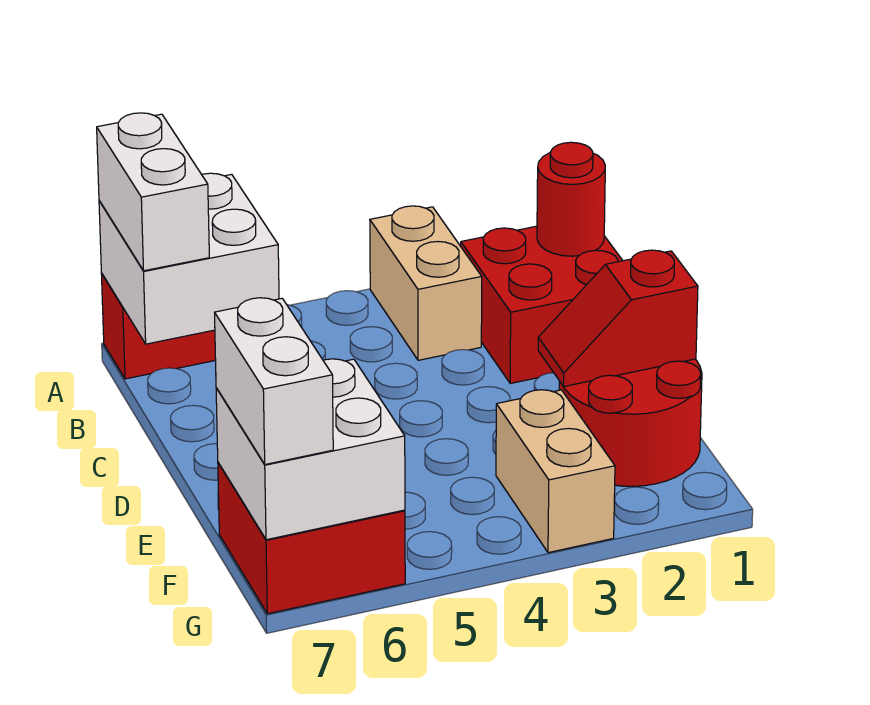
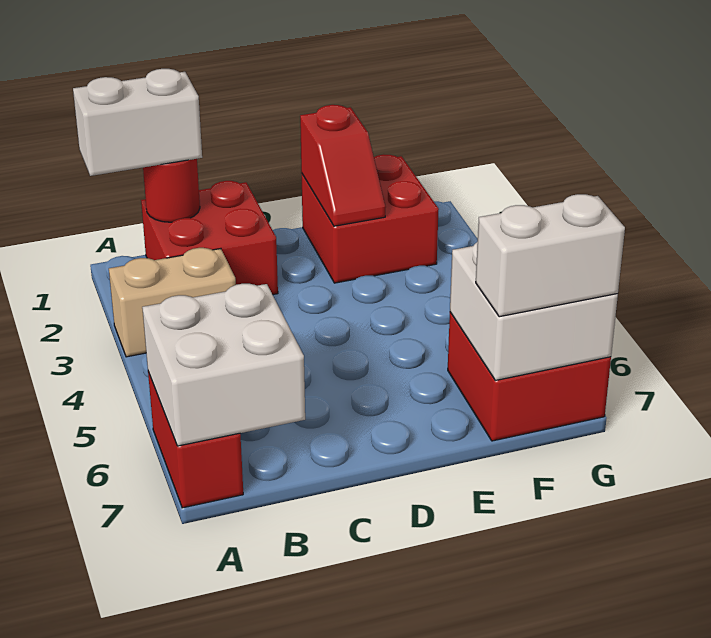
white 1x2 brick [97,113,209,271] -> white 1x2 brick moved to [73,69,202,176]
red 2x2 round brick [559,359,702,486] -> red 2x2 brick [301,154,439,283]
tan 1x2 brick [496,390,615,553] -> none

